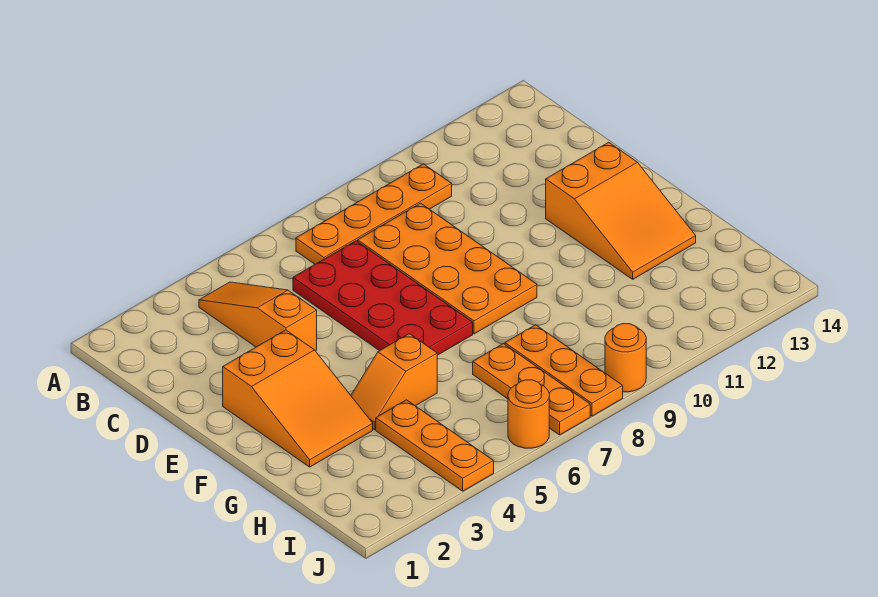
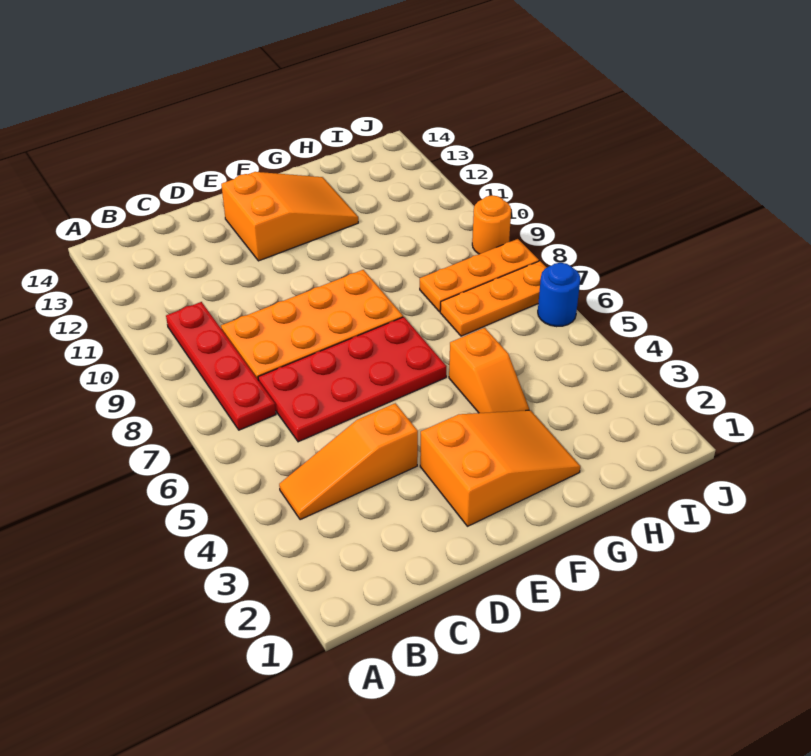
orange 1x4 plate [296,164,452,264] -> red 1x4 plate [166,302,276,430]
orange 1x3 plate [376,400,494,491] -> none
orange 1x1 round brick [508,380,549,448] -> blue 1x1 round brick [538,263,580,327]

